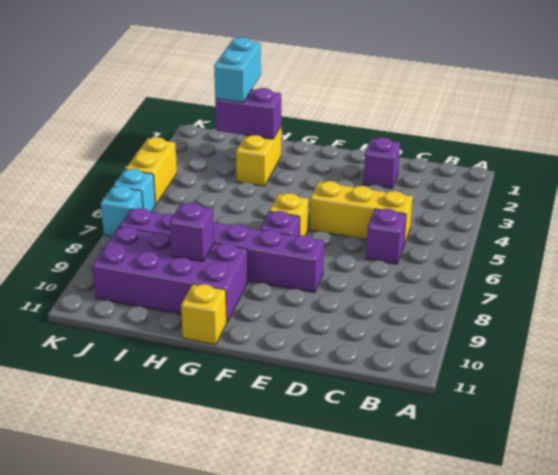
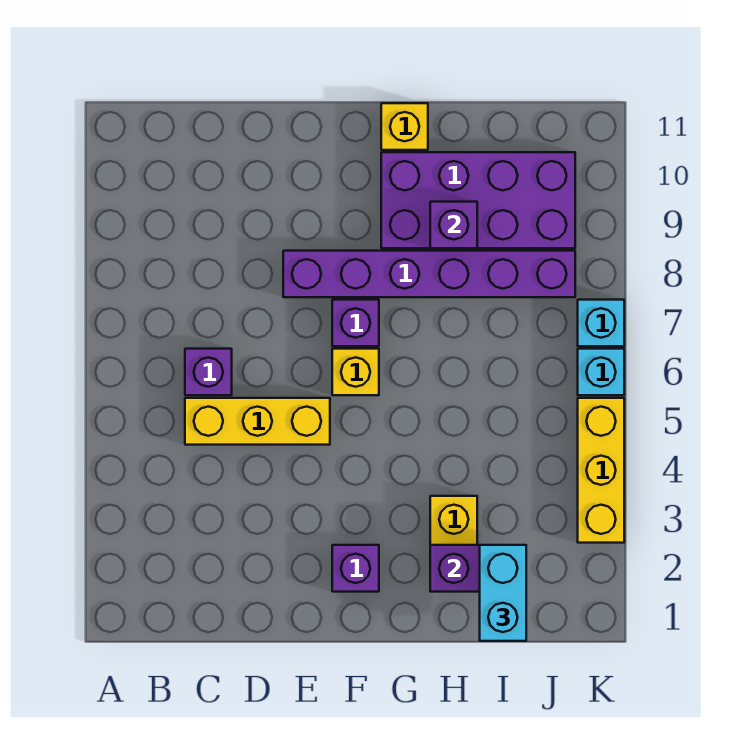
purple 1x1 brick [364,138,400,189] -> purple 1x1 brick moved to [332,545,379,592]
yellow 1x2 brick [125,137,177,205] -> yellow 1x3 brick [578,398,624,543]

